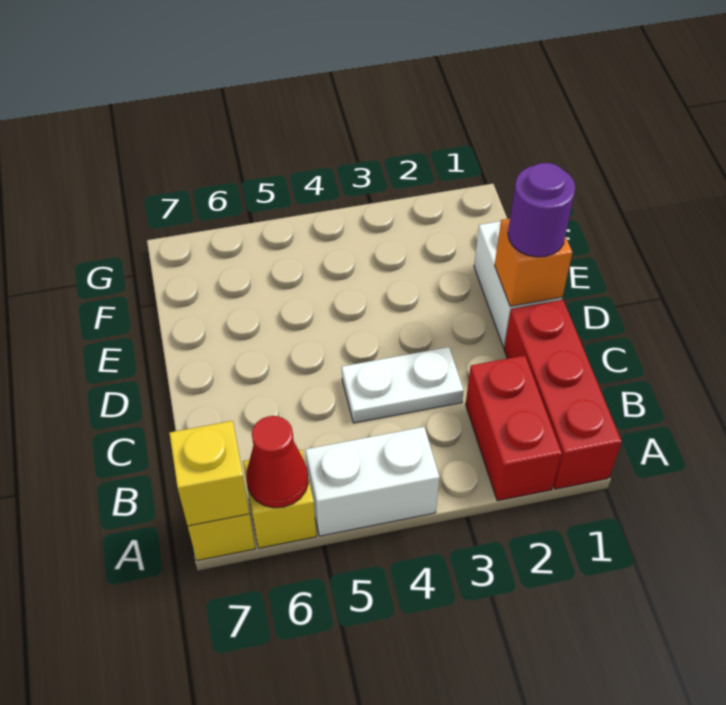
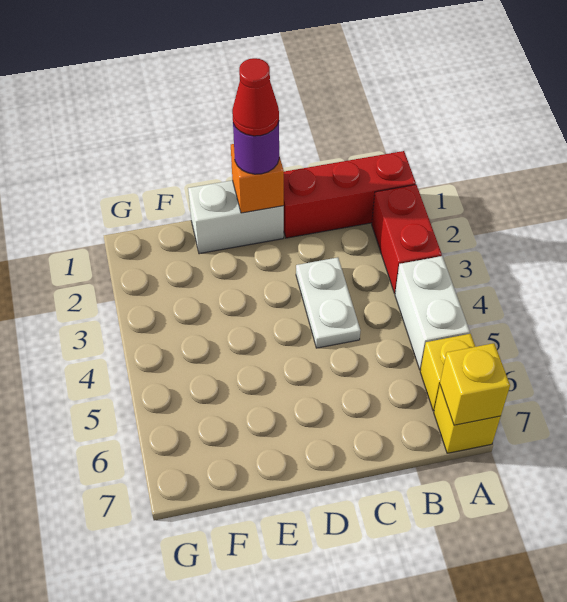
red 1x2 brick [466,355,562,501] -> red 1x2 brick turned to [372,185,442,293]
red 1x1 cone [247,416,308,508] -> red 1x1 cone moved to [232,58,279,136]

